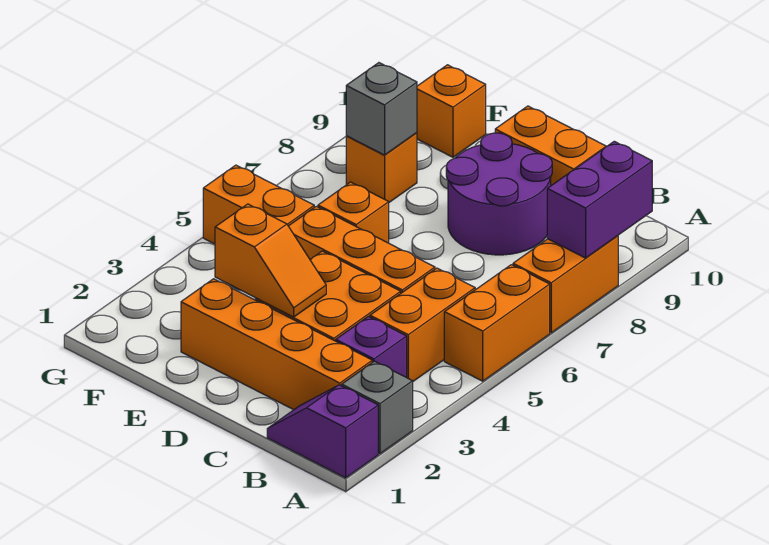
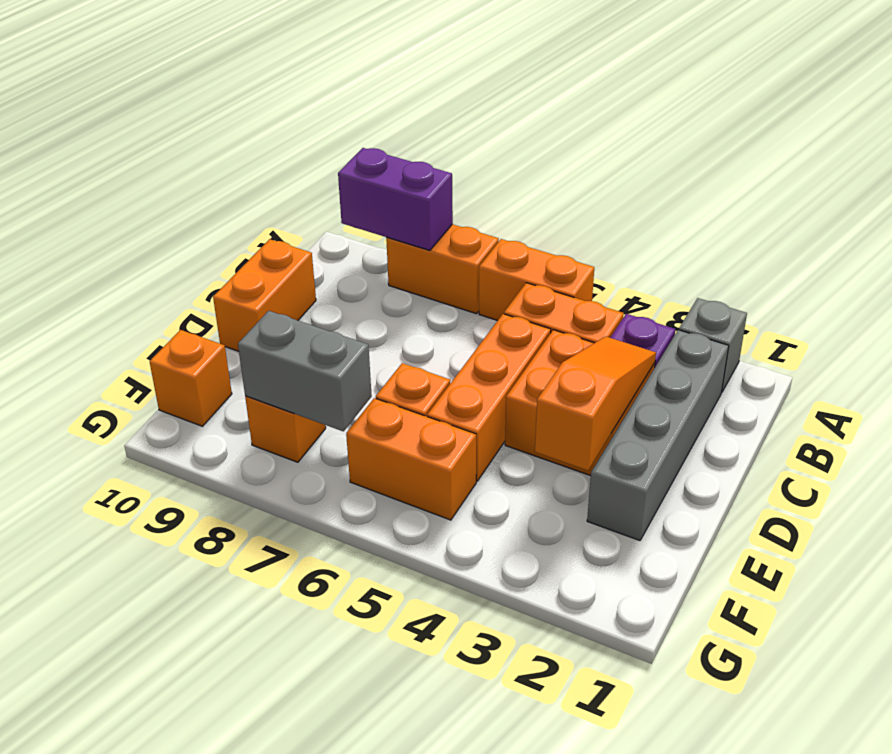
purple 1x2 slope [267,385,378,478] -> none
orange 1x4 brick [181,279,372,410] -> grey 1x4 brick [587,330,729,541]
purple 2x2 round brick [446,133,552,255] -> none
orange 1x2 slope [215,204,326,317] -> orange 1x3 slope [535,336,656,470]
orange 1x2 brick [203,165,314,244] -> orange 1x2 brick turned to [346,398,476,520]
grey 1x1 brick [346,63,417,155] -> grey 1x2 brick [238,311,372,431]

